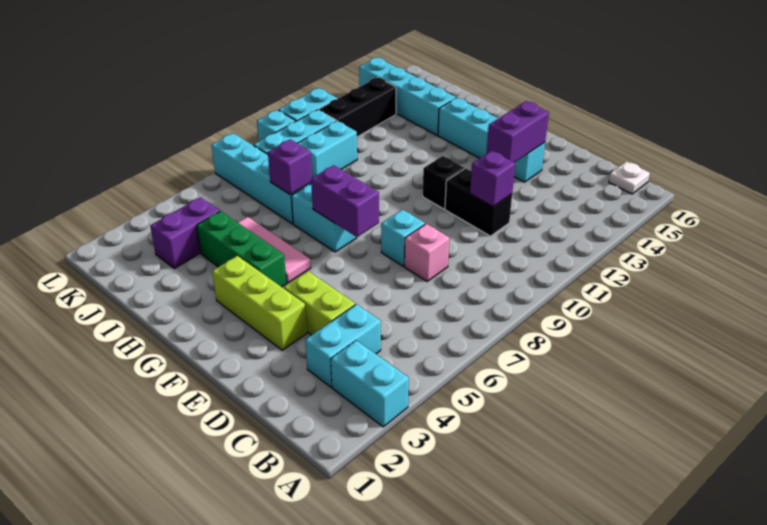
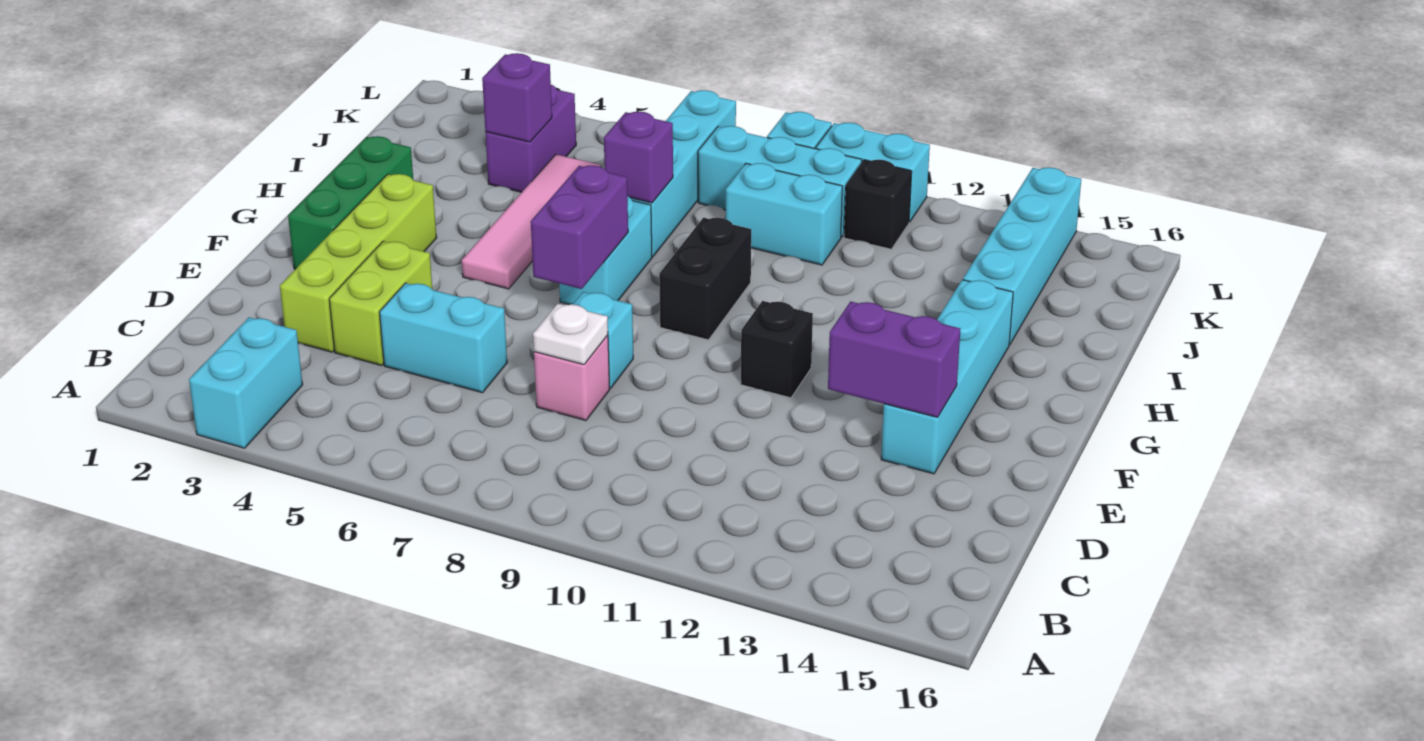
white 1x1 plate [609,161,650,194] -> white 1x1 plate moved to [533,304,608,365]
cyan 1x2 brick [305,304,381,387] -> cyan 1x2 brick moved to [379,283,507,393]
black 1x2 brick [445,168,512,236] -> black 1x2 brick moved to [659,218,751,340]
purple 1x1 brick [470,151,515,207] -> purple 1x1 brick moved to [482,53,552,142]
lime 1x3 brick [212,256,307,350] -> lime 1x4 brick [280,174,437,352]
green 1x3 brick [197,211,287,287] -> green 1x3 brick moved to [288,136,413,269]
pink 1x3 tile [238,217,311,283] -> pink 1x4 tile [462,154,600,289]
purple 1x2 brick [150,197,220,268] -> purple 1x2 brick turned to [485,85,576,192]
black 1x3 brick [319,77,396,137] -> black 1x1 brick [844,160,912,249]

